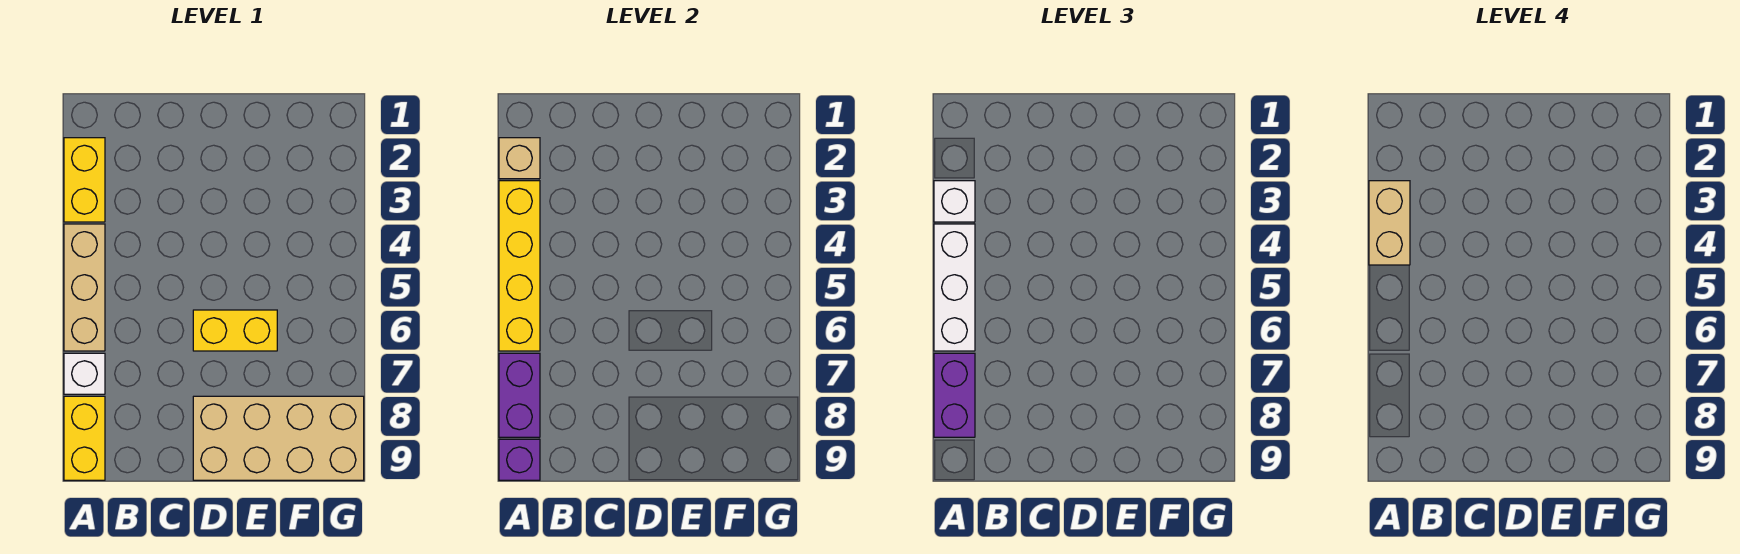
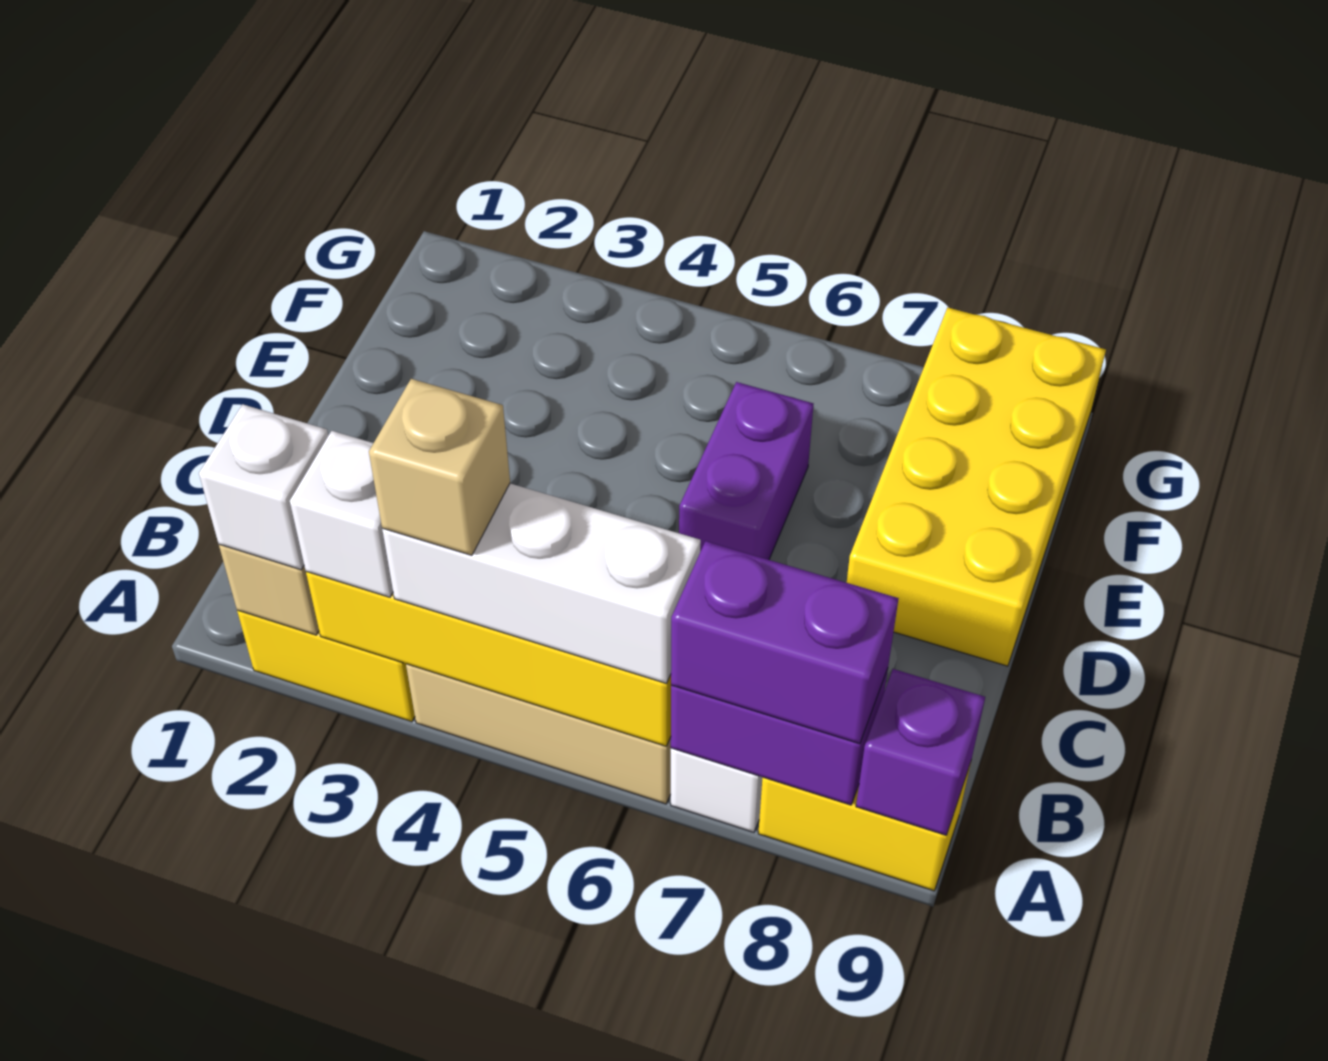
none -> white 1x1 brick [199,404,328,570]
tan 1x2 brick [1369,181,1410,265] -> tan 1x1 brick [369,379,510,555]
yellow 1x2 brick [193,310,277,351] -> purple 1x2 brick [679,382,814,560]
tan 2x4 brick [193,396,364,480] -> yellow 2x4 brick [847,308,1106,666]

